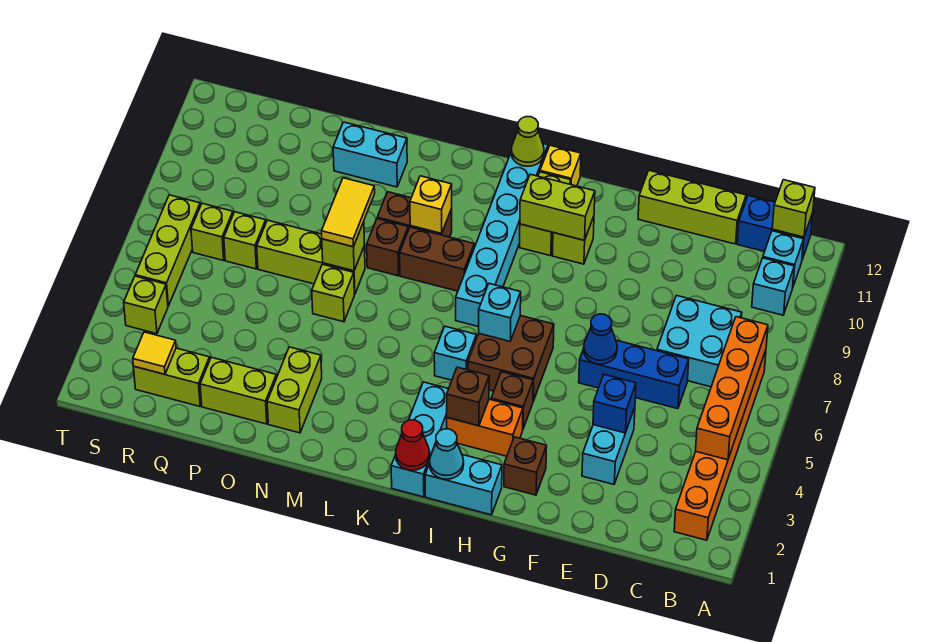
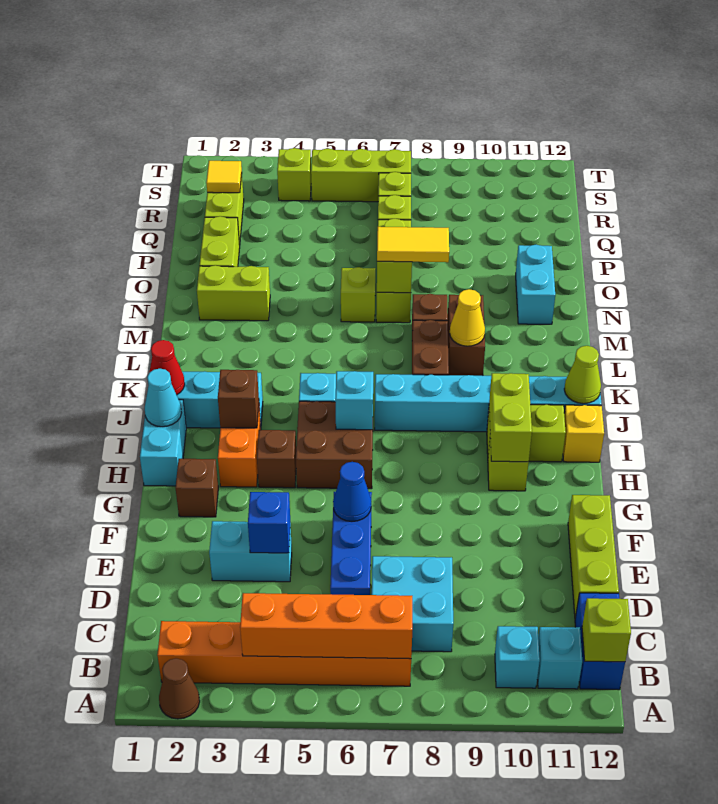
none -> brown 1x1 cone [159,658,200,719]
yellow 1x1 brick [410,176,452,233] -> yellow 1x1 cone [450,289,485,346]

